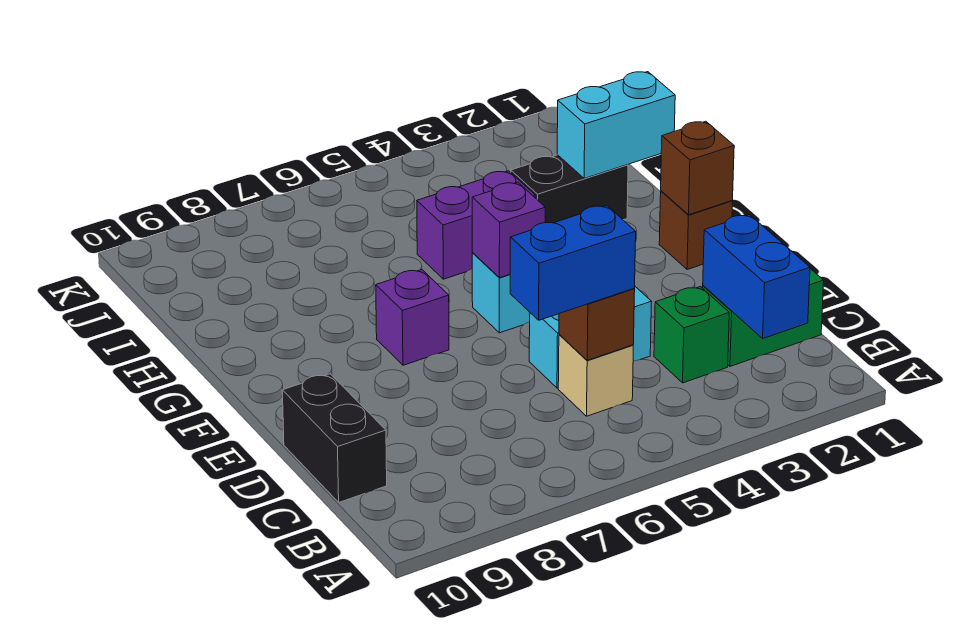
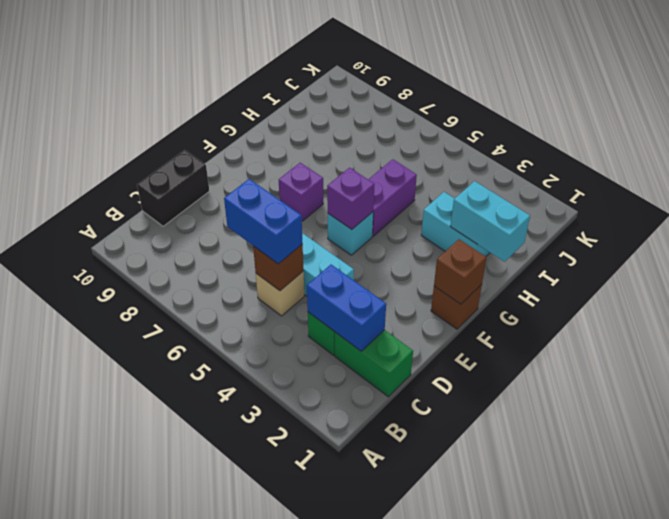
blue 1x2 brick [703,215,810,338] -> blue 1x2 brick turned to [307,265,386,351]
black 1x2 brick [511,155,628,223] -> cyan 1x2 brick [421,192,490,256]
purple 1x2 brick [417,171,535,279] -> purple 1x2 brick turned to [368,159,417,236]

